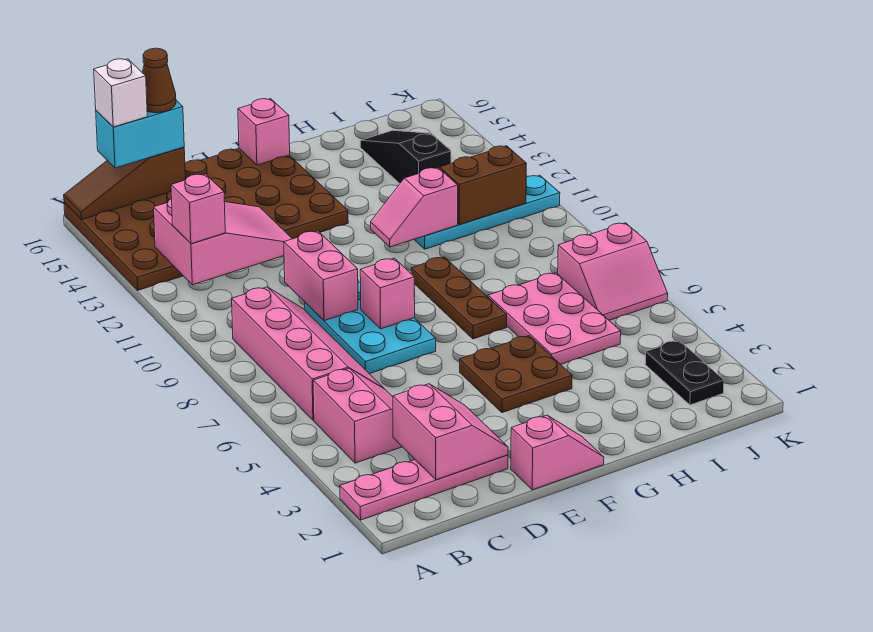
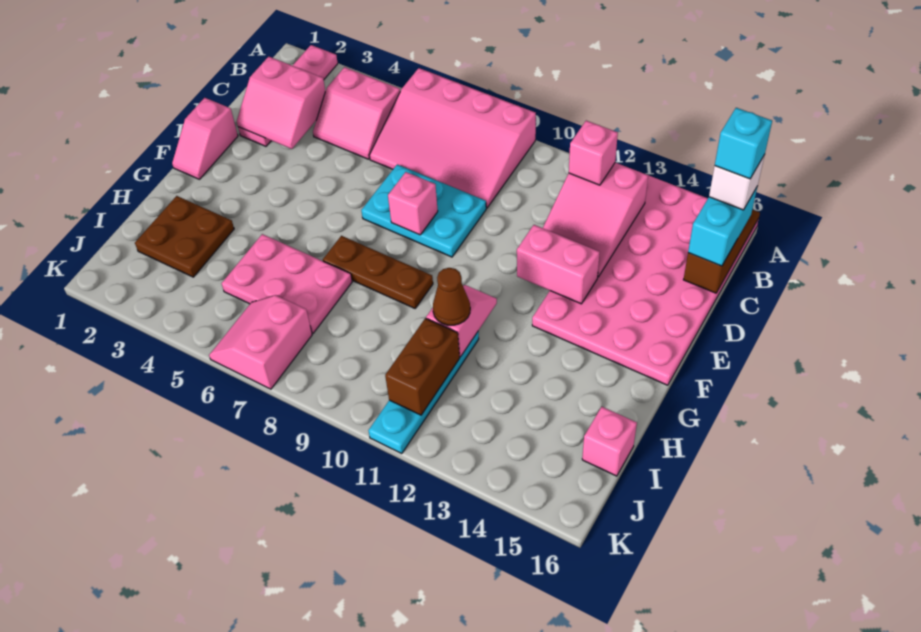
brown 4x6 plate [64,149,348,290] -> pink 4x6 plate [532,175,759,385]
pink 2x4 slope [232,287,384,420] -> pink 3x4 slope [369,68,536,208]
none -> cyan 1x1 brick [715,108,772,179]
brown 1x1 cone [142,48,176,113] -> brown 1x1 cone moved to [433,268,470,325]
pink 1x2 brick [284,231,358,321] -> pink 1x2 brick moved to [517,225,600,304]
brown 2x2 plate [460,336,572,413] -> brown 2x2 plate moved to [135,196,234,277]
pink 1x1 brick [238,99,290,165] -> pink 1x1 brick moved to [582,407,637,476]
black 1x3 slope [360,130,451,183] -> none
black 1x2 plate [645,340,724,405] -> none

